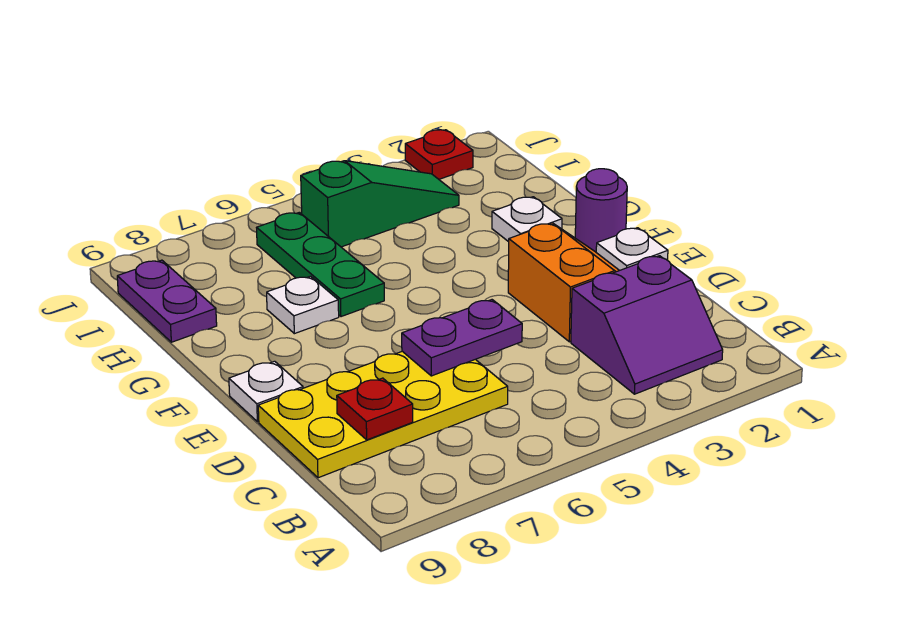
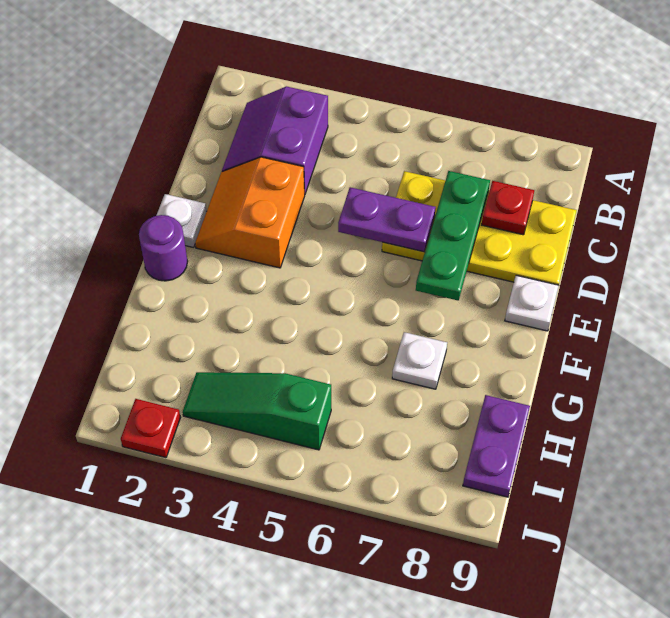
purple 2x2 slope [571,256,723,394] -> purple 2x2 slope turned to [222,86,328,194]
white 1x1 plate [492,197,562,242] -> none
green 1x3 plate [257,212,384,317] -> green 1x3 plate moved to [416,171,490,300]

